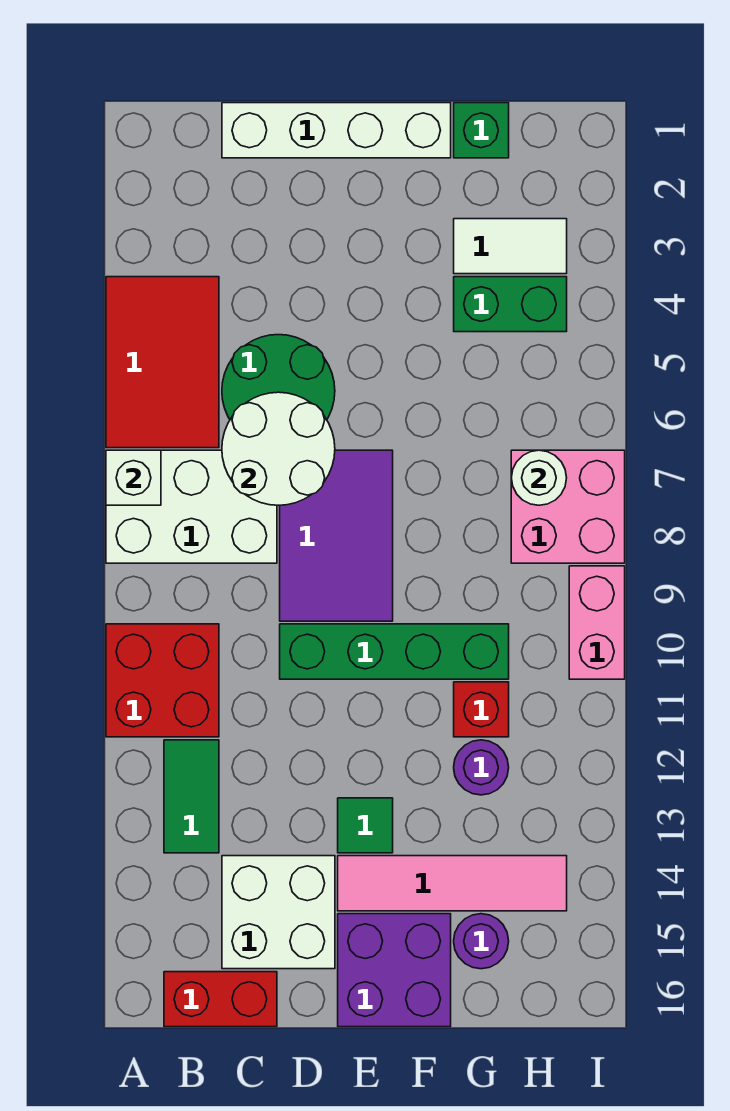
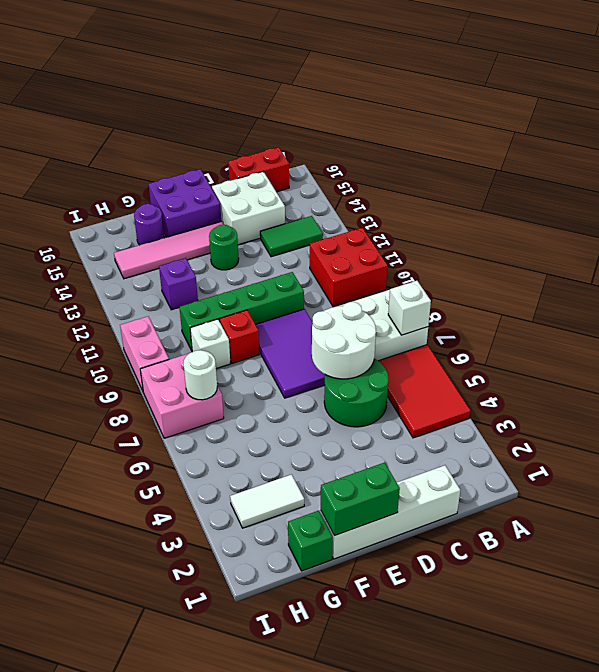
green 1x2 tile [164,740,219,853] -> green 1x2 tile turned to [260,216,323,257]
green 1x1 tile [338,798,393,853] -> green 1x1 round brick [209,225,239,270]
green 1x2 brick [454,277,567,332] -> green 1x2 brick moved to [321,463,400,536]
none -> white 1x1 brick [190,319,230,369]
red 1x1 brick [454,682,509,737] -> red 1x1 brick moved to [220,310,259,363]
purple 1x1 round brick [454,740,509,795] -> purple 1x1 brick [159,258,198,310]

